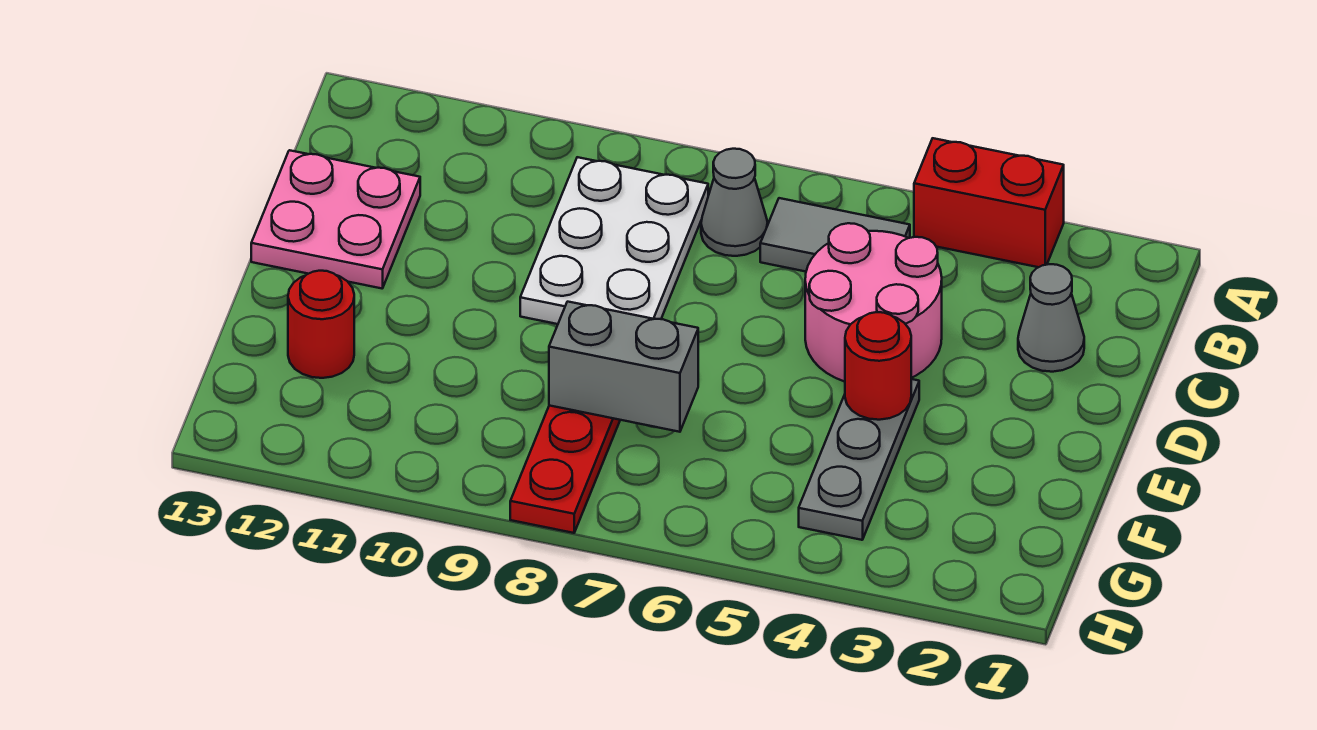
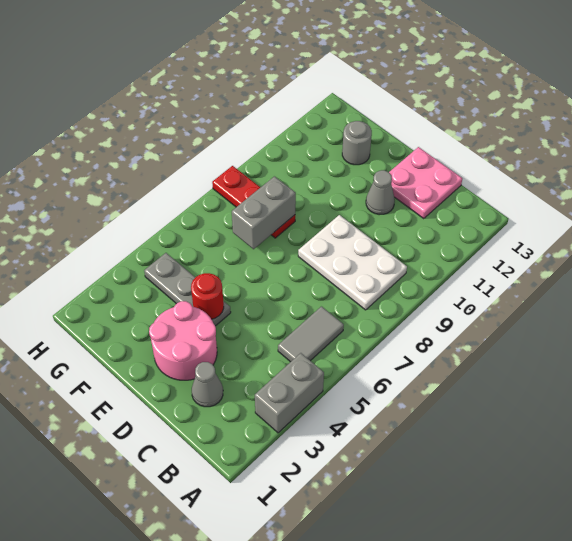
red 1x2 brick [914,138,1064,267] -> grey 1x2 brick [255,353,324,433]
grey 1x1 cone [701,149,768,256] -> grey 1x1 cone moved to [366,170,395,215]
pink 2x2 round brick [805,223,942,382] -> pink 2x2 round brick moved to [149,301,217,380]
red 1x1 round brick [288,271,354,378] -> grey 1x1 round brick [342,121,372,165]

